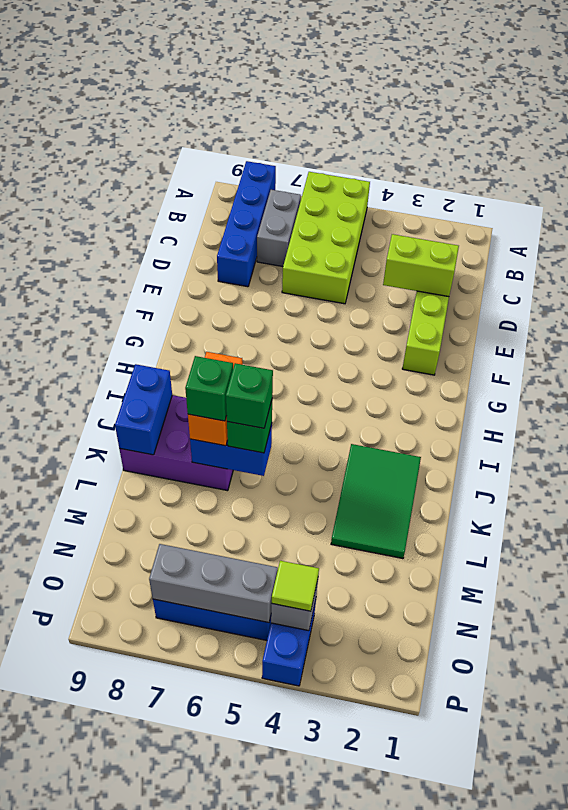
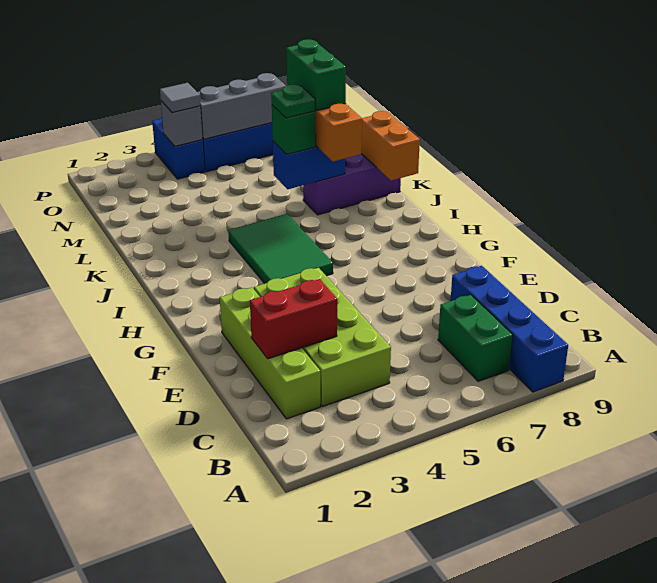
lime 2x4 brick [282,172,370,304] -> lime 2x4 brick moved to [254,268,391,407]
grey 1x2 brick [257,190,301,267] -> green 1x2 brick [438,295,513,382]
lime 1x2 brick [383,234,459,297] -> red 1x2 brick [250,279,337,359]
green 2x3 tile [331,444,421,559] -> green 2x3 tile moved to [228,214,333,284]
purple 2x3 brick [119,395,233,491] -> purple 1x3 brick [303,154,401,215]
blue 1x2 brick [115,364,172,455] -> orange 1x2 brick [361,111,420,181]
green 1x1 brick [226,363,273,428] -> green 1x1 plate [271,85,315,118]
green 1x1 brick [185,356,233,421] -> green 1x2 brick [286,39,346,110]
lime 1x1 tile [272,561,319,611] -> grey 1x1 tile [160,83,200,112]

